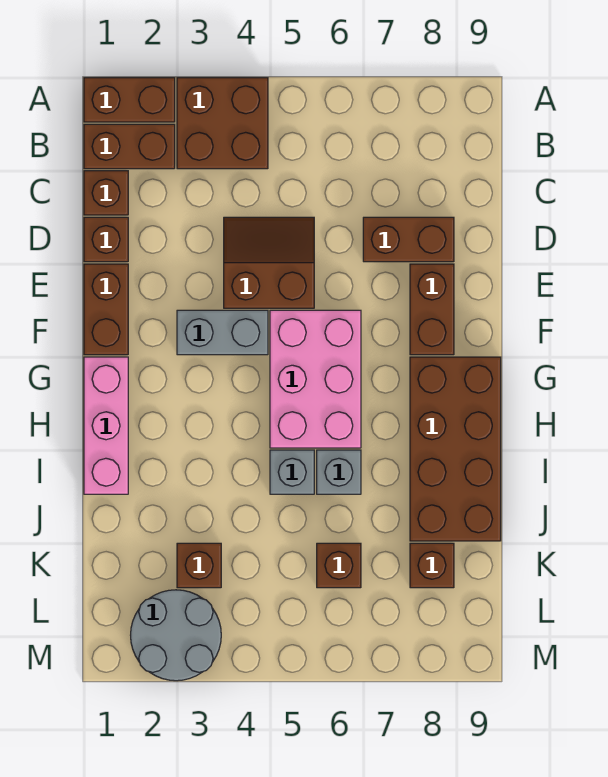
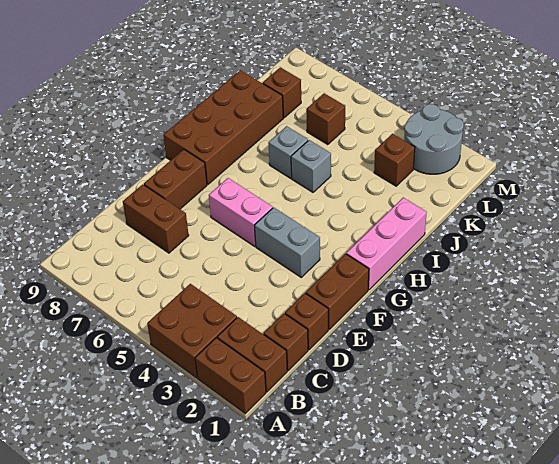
brown 2x2 slope [224,217,314,308] -> none
pink 2x3 brick [270,310,361,448] -> pink 1x2 brick [209,178,273,246]

